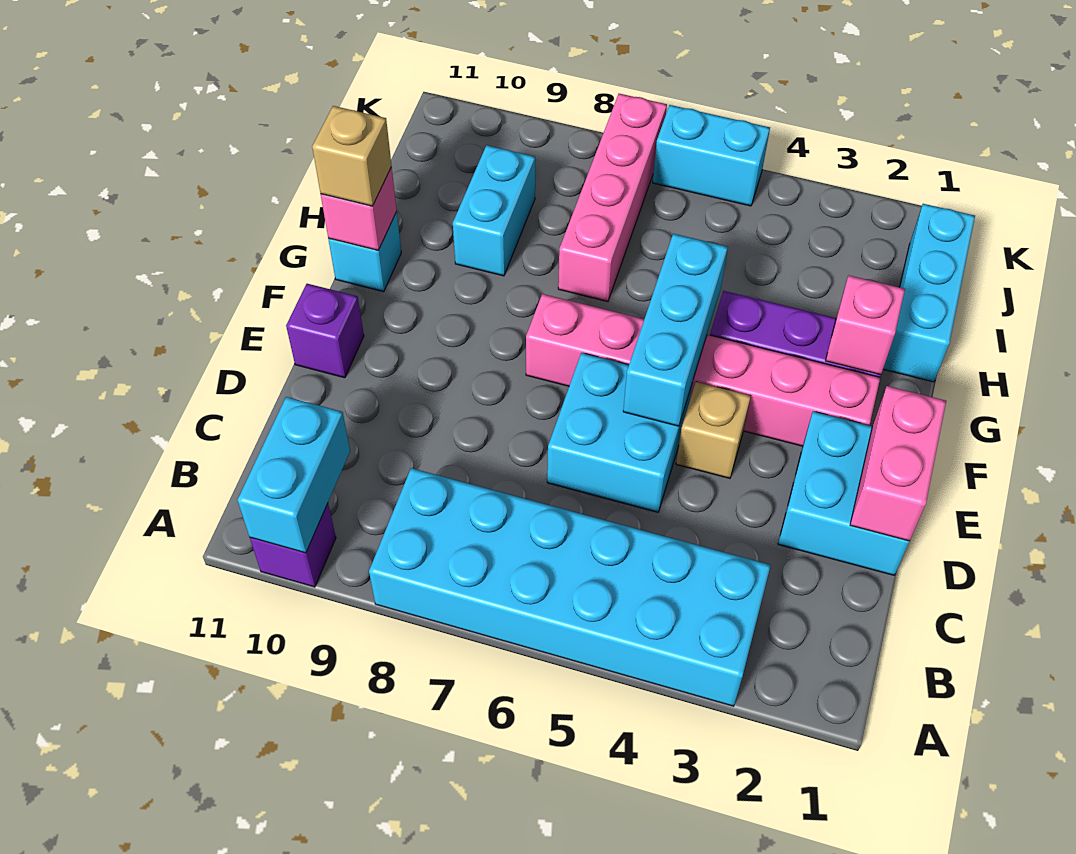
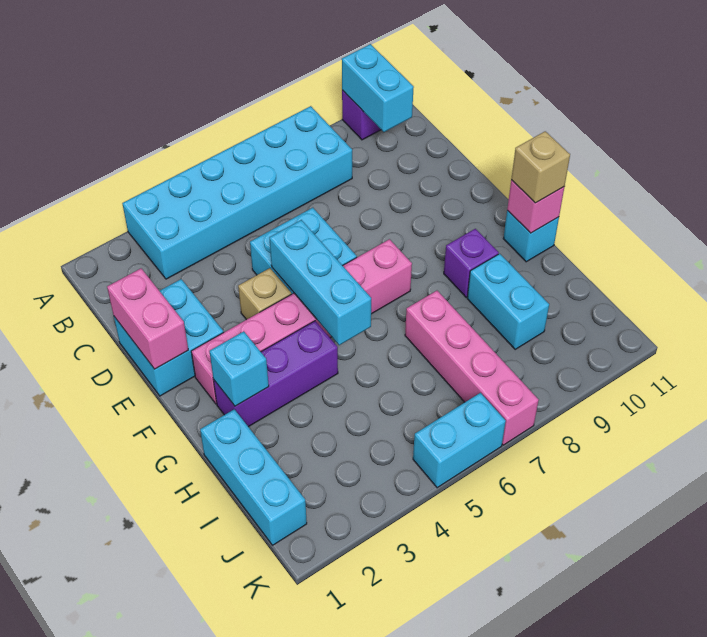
purple 1x1 brick [286,284,364,378] -> purple 1x1 brick moved to [444,229,499,297]
pink 1x1 brick [826,275,905,375] -> cyan 1x1 brick [209,331,269,406]

